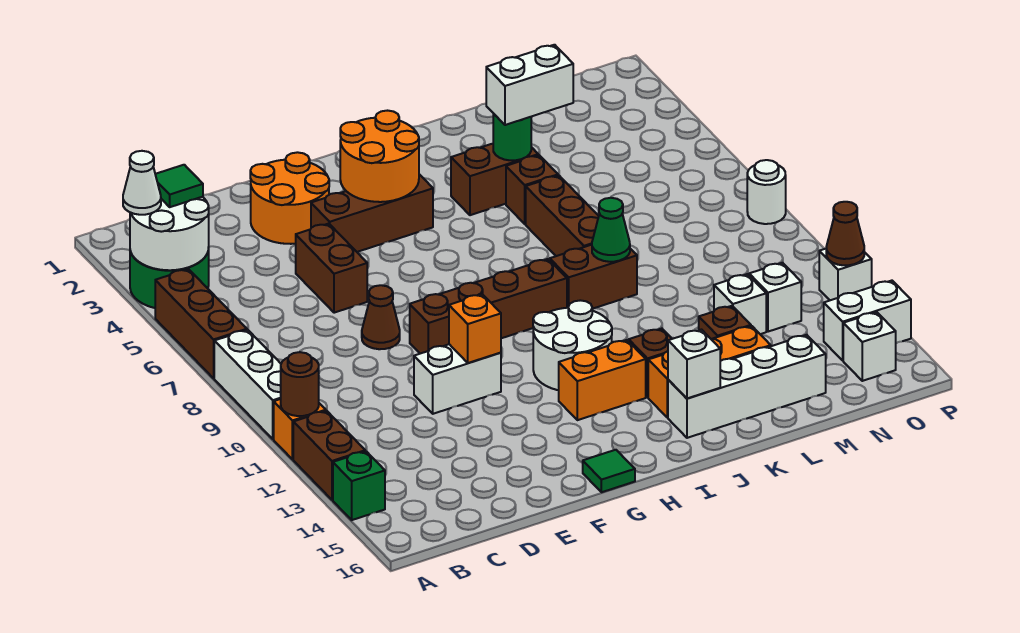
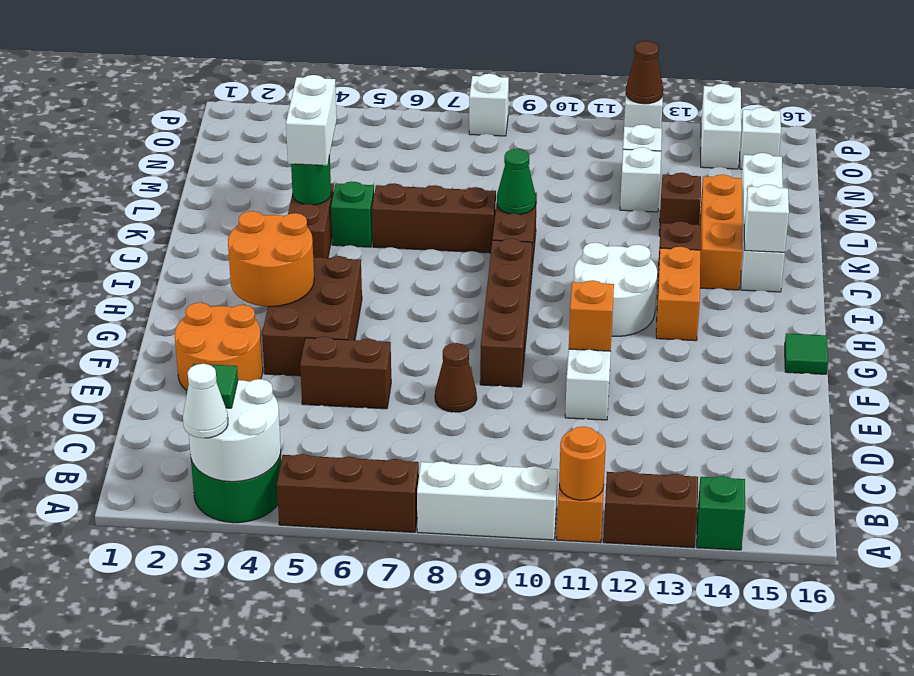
brown 1x1 round brick [281,352,319,416] -> orange 1x1 round brick [559,426,606,500]
brown 1x3 brick [311,174,433,252] -> brown 2x3 brick [262,256,362,376]
brown 1x1 brick [506,155,558,224] -> green 1x1 brick [331,182,374,247]
white 1x1 round brick [747,160,786,224] -> white 1x1 brick [469,74,509,136]

